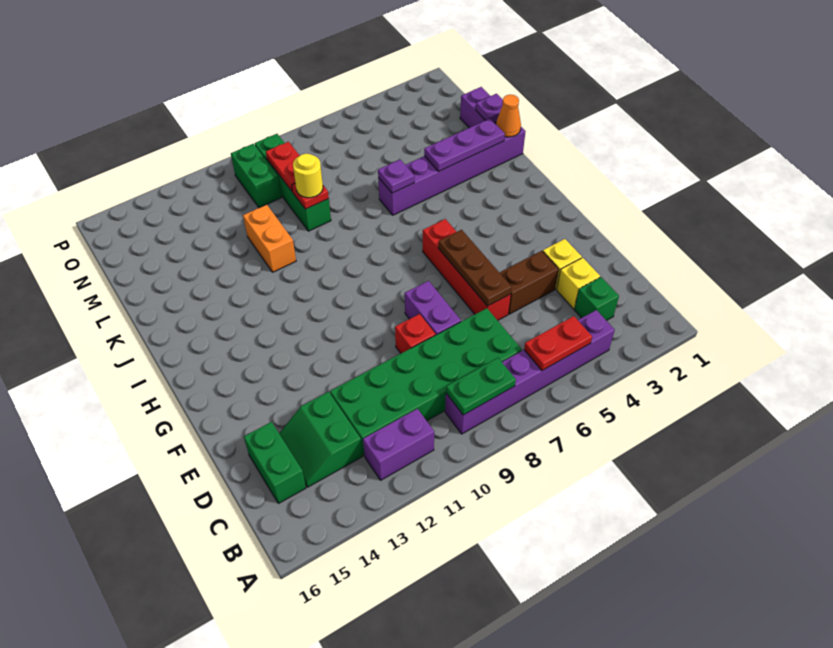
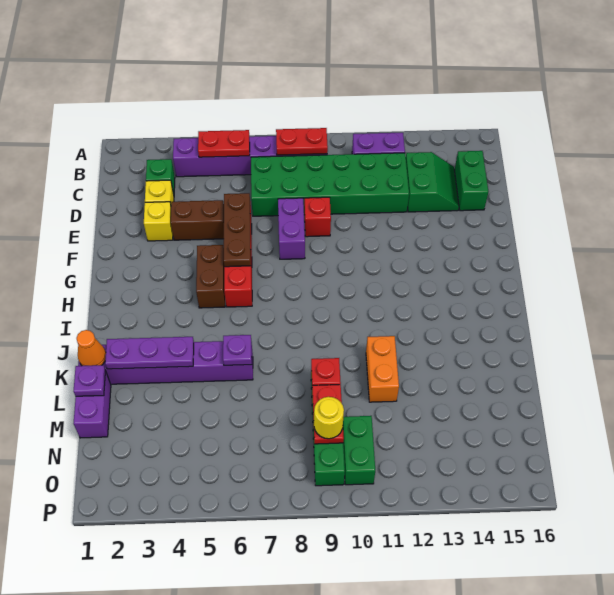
green 1x2 plate [446,358,516,415] -> red 1x2 plate [276,128,328,155]
none -> brown 1x2 brick [196,245,225,308]
yellow 1x1 round brick [293,154,323,198] -> yellow 1x1 round brick moved to [314,397,344,439]

